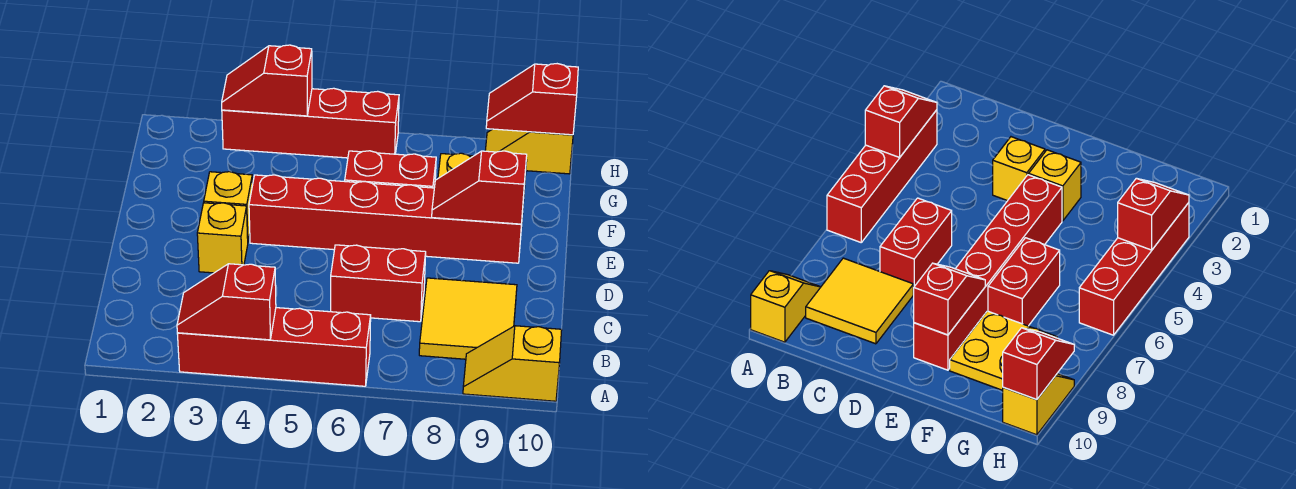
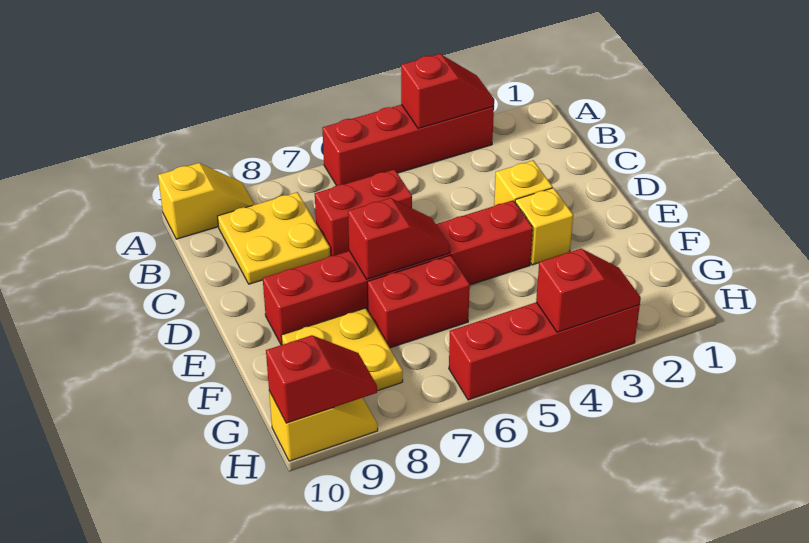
yellow 2x2 tile [419,278,517,359] -> yellow 2x2 plate [218,192,330,284]
red 1x2 slope [432,151,527,224] -> red 1x2 slope moved to [348,198,450,279]

